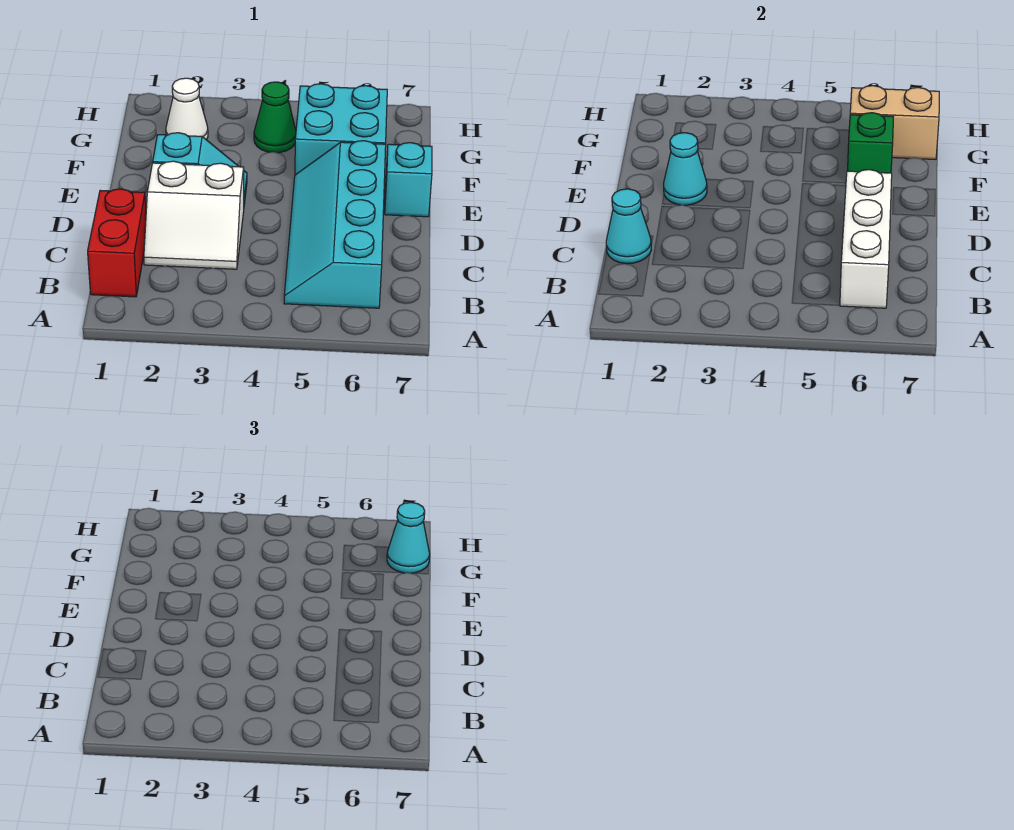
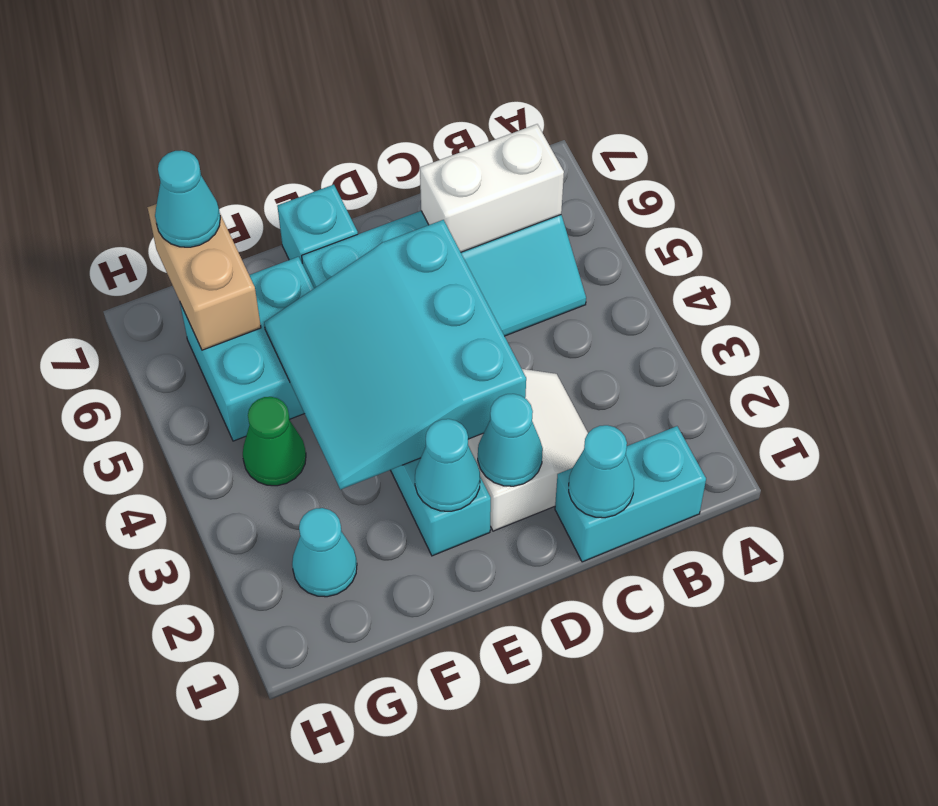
red 1x2 brick [88,189,146,297] -> cyan 1x2 brick [555,426,706,562]
white 1x3 brick [840,170,892,308] -> white 1x2 brick [420,124,564,252]
none -> cyan 1x1 cone [478,394,543,486]
none -> cyan 3x3 slope [264,220,526,490]
green 1x1 brick [848,113,893,173] -> none
white 1x1 cone [166,78,208,140] -> cyan 1x1 cone [292,508,357,597]

